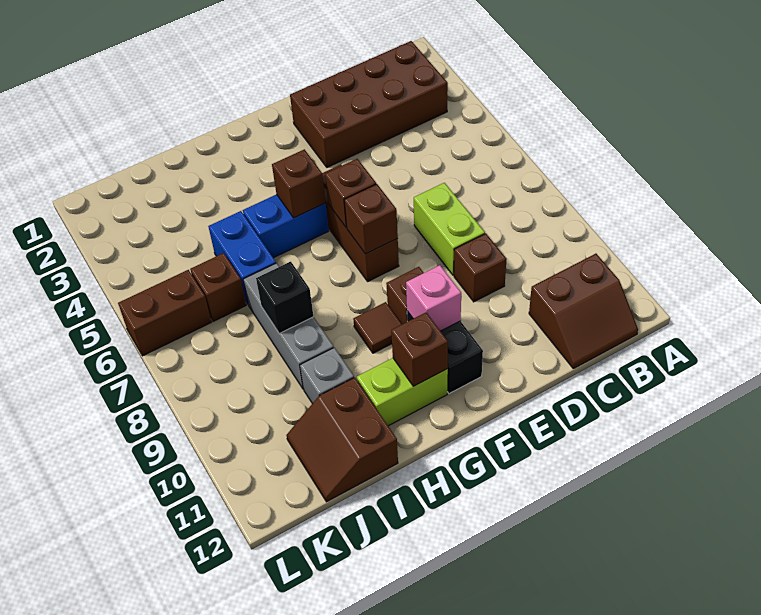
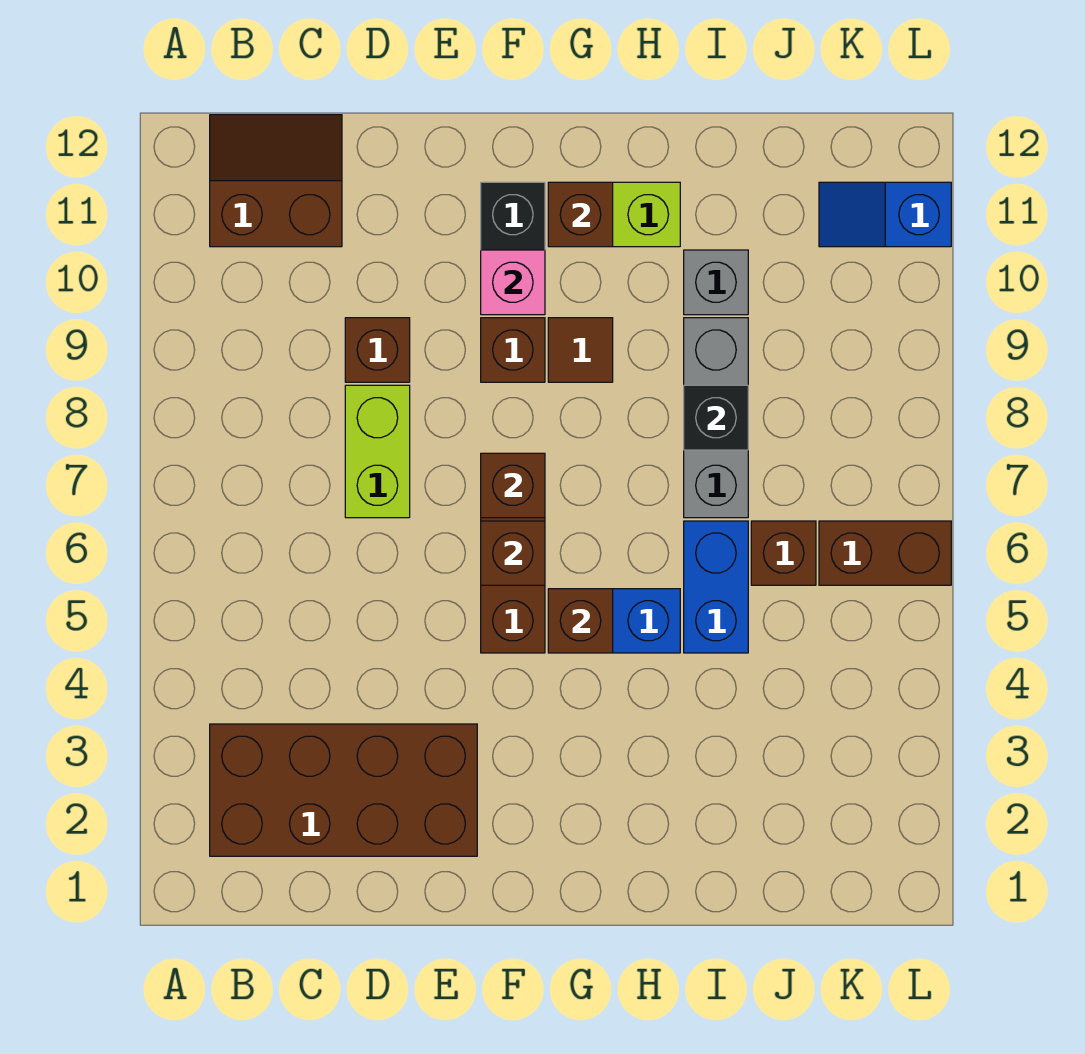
brown 2x2 slope [287,378,398,502] -> none
none -> blue 1x2 slope [819,182,951,247]

